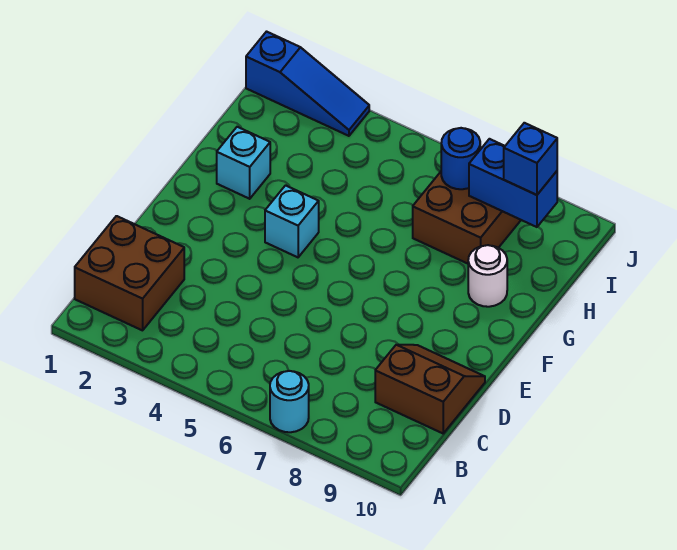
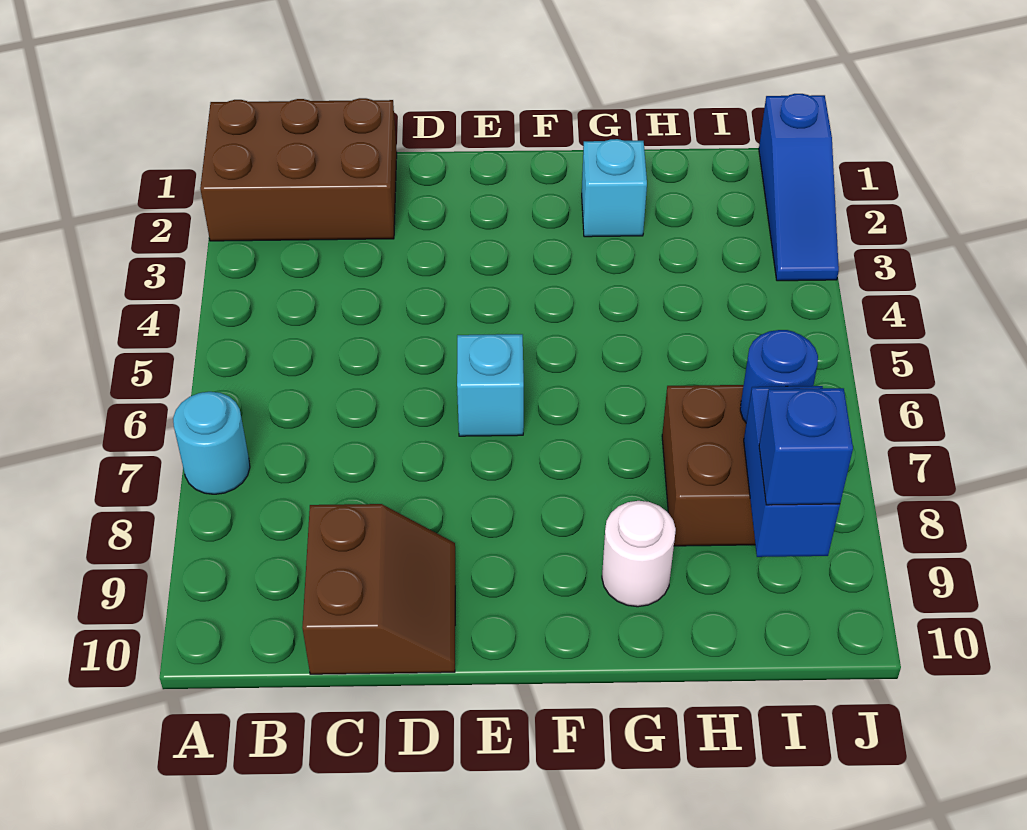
brown 2x2 brick [75,216,184,330] -> brown 2x3 brick [200,98,397,241]
cyan 1x1 brick [265,185,319,257] -> cyan 1x1 brick moved to [457,334,524,436]

